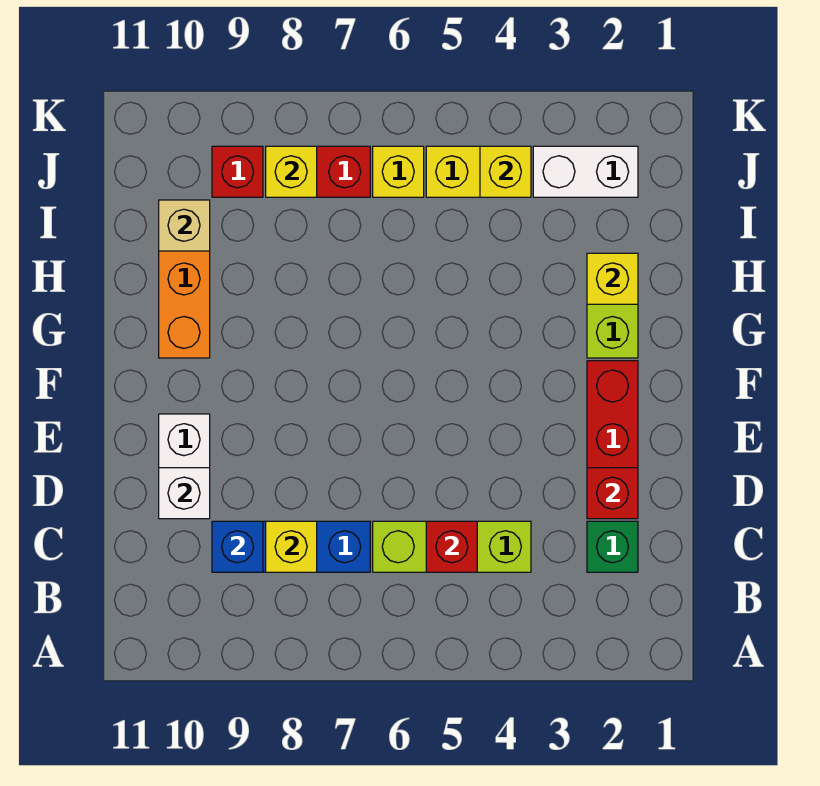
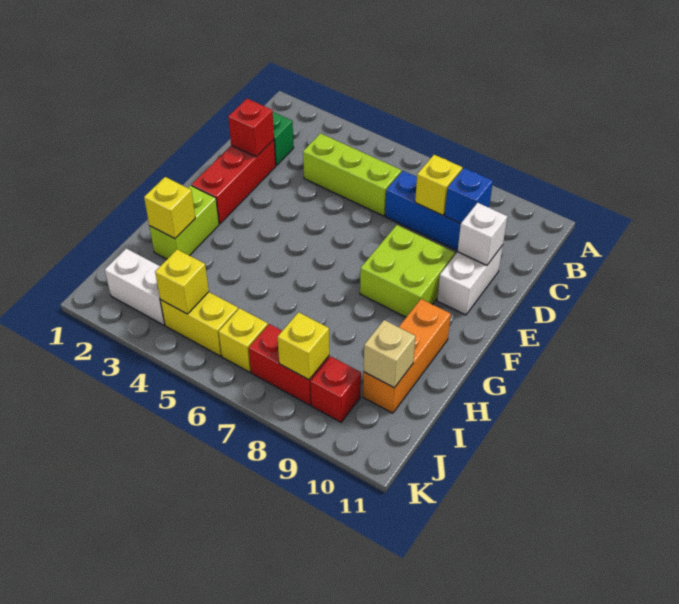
red 1x1 brick [426,521,477,572] -> none
none -> lime 2x2 brick [360,225,455,317]

